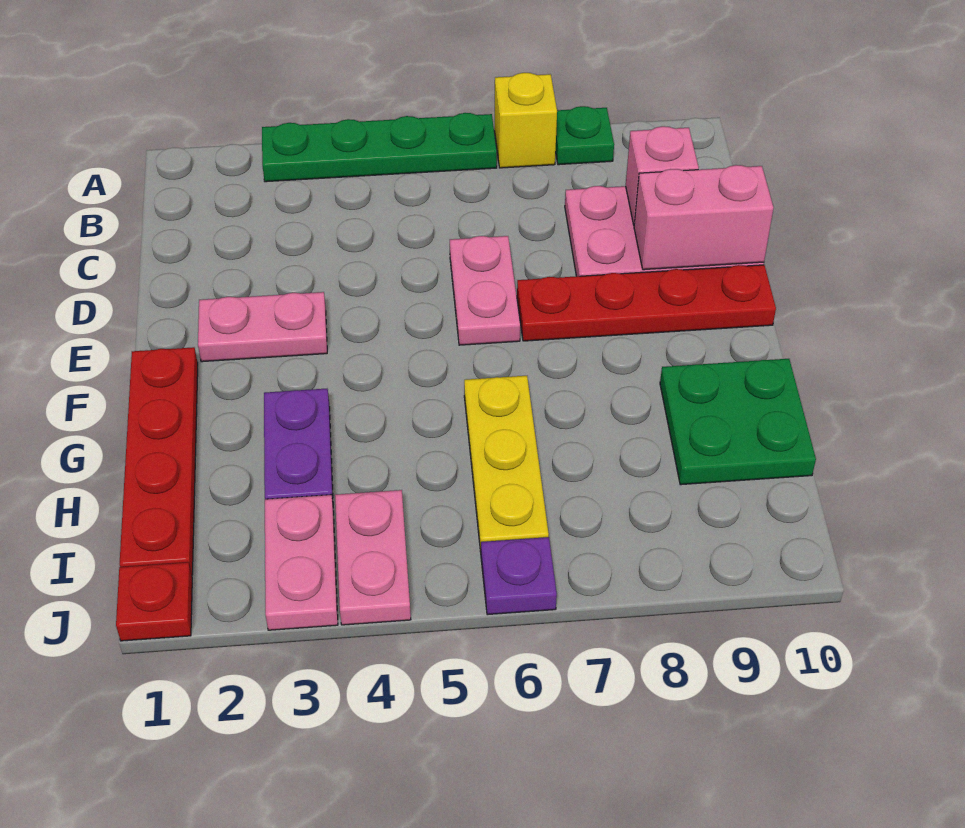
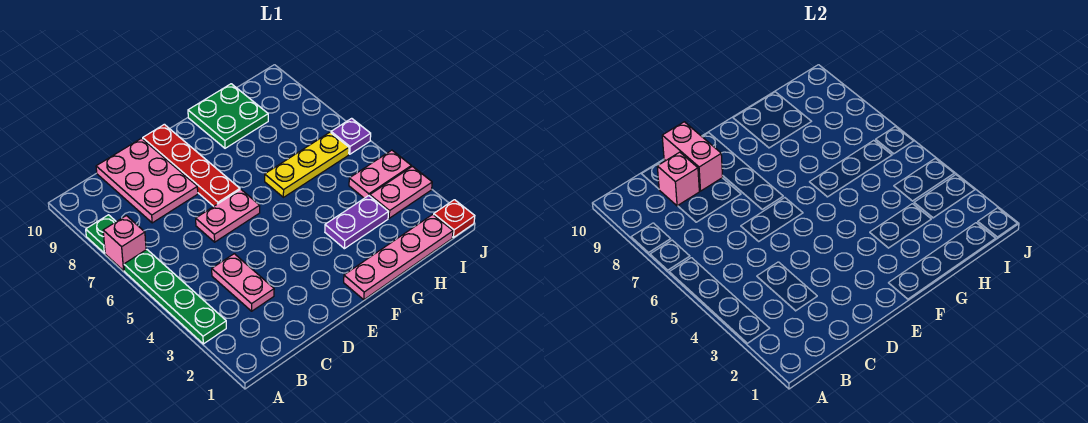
yellow 1x1 brick [494,73,557,168] -> pink 1x1 brick [103,216,146,271]
pink 1x2 plate [198,292,327,362] -> pink 1x2 plate moved to [212,254,274,311]
red 1x4 plate [120,347,198,575] -> pink 1x4 plate [344,214,453,300]

